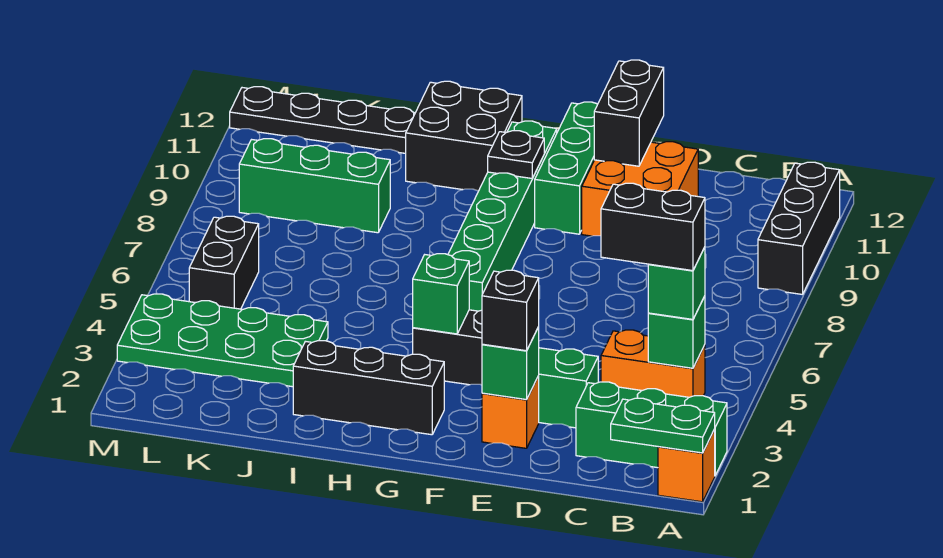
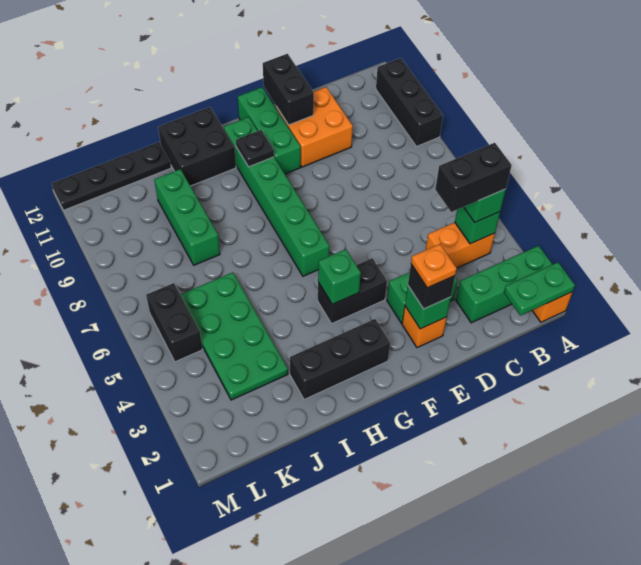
none -> orange 1x1 plate [411,244,457,288]
green 2x4 plate [117,294,328,387] -> green 2x4 plate turned to [180,272,288,400]
green 1x3 brick [239,139,390,233] -> green 1x3 brick turned to [154,169,220,265]

